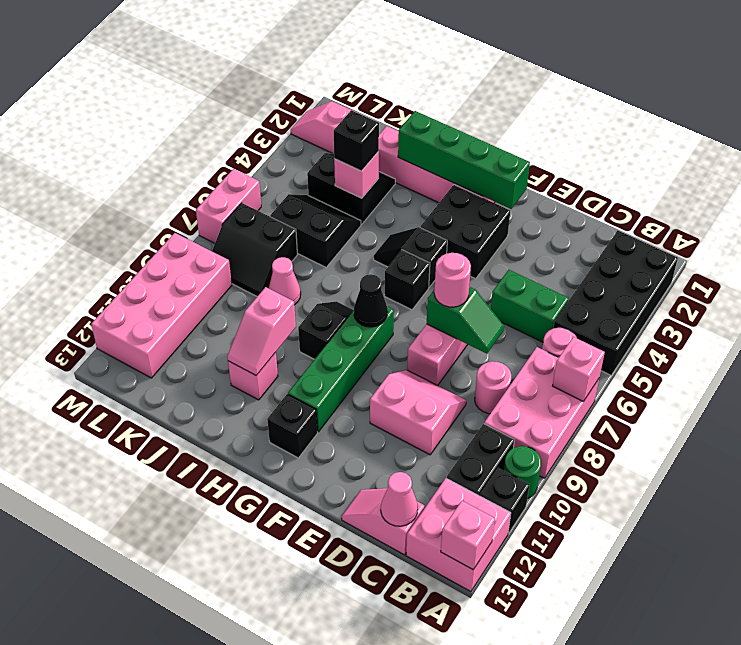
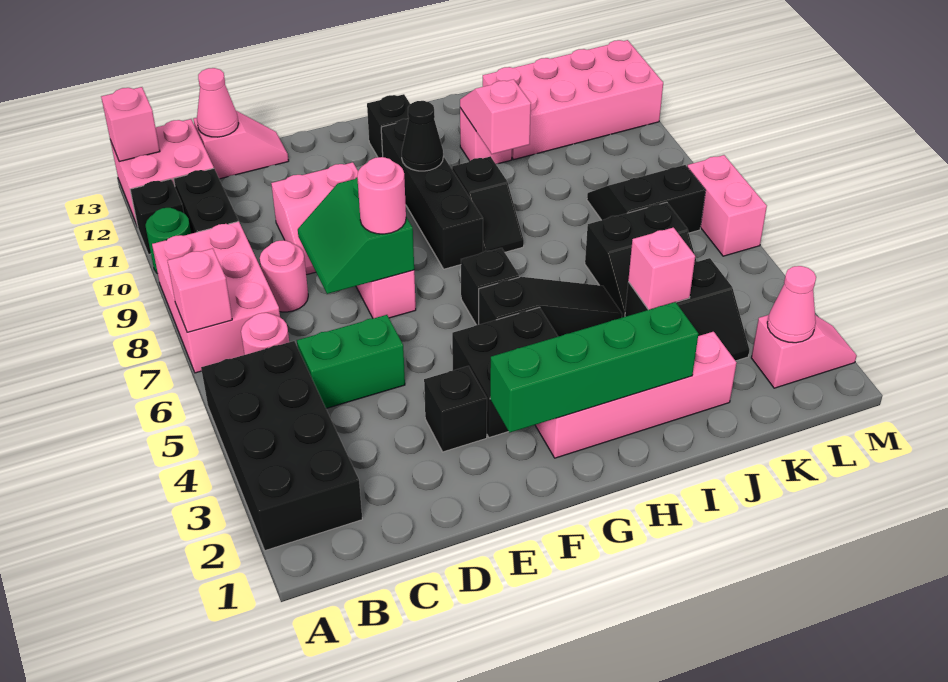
green 1x2 slope [427,287,504,354] -> green 2x2 slope [298,177,414,294]
black 1x2 slope [374,227,447,287] -> black 1x3 slope [479,277,622,337]
green 1x4 brick [288,306,394,432] -> black 1x4 brick [381,119,483,269]
black 1x1 cone [354,274,388,327] -> black 1x1 cone moved to [402,101,443,171]
black 1x1 brick [334,110,379,171] -> black 1x1 brick moved to [424,366,487,452]
pink 1x1 cone [269,257,301,305] -> pink 1x1 cone moved to [767,266,816,343]
pink 2x4 brick [91,233,232,378] -> pink 2x4 brick turned to [483,40,663,160]

